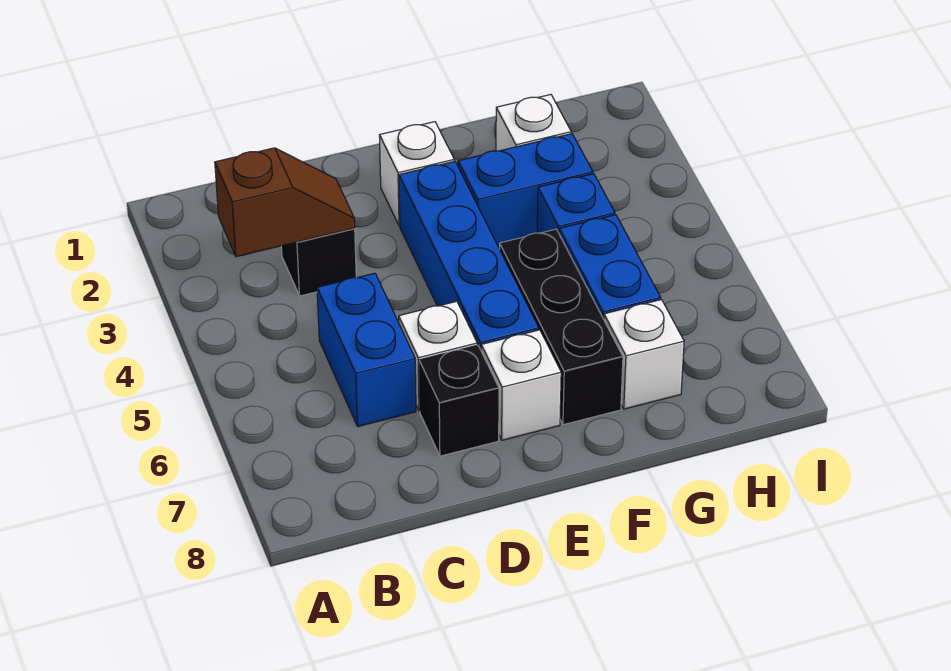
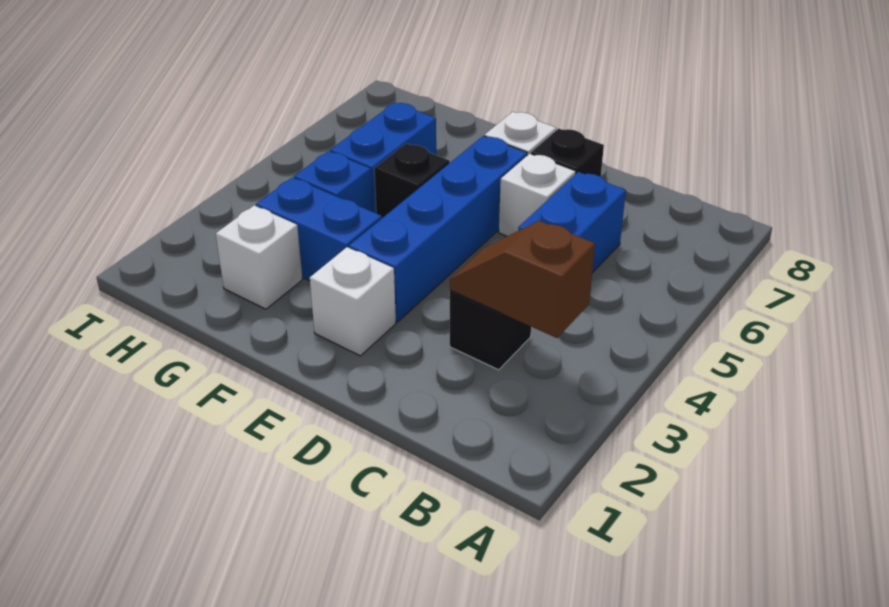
black 1x3 brick [500,229,623,425] -> black 1x1 brick [374,143,450,218]
white 1x1 brick [604,300,684,409] -> none

